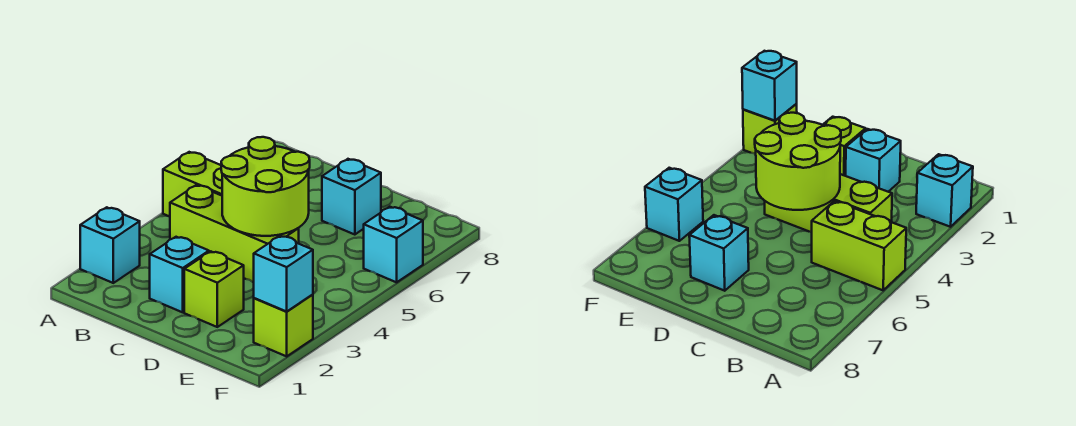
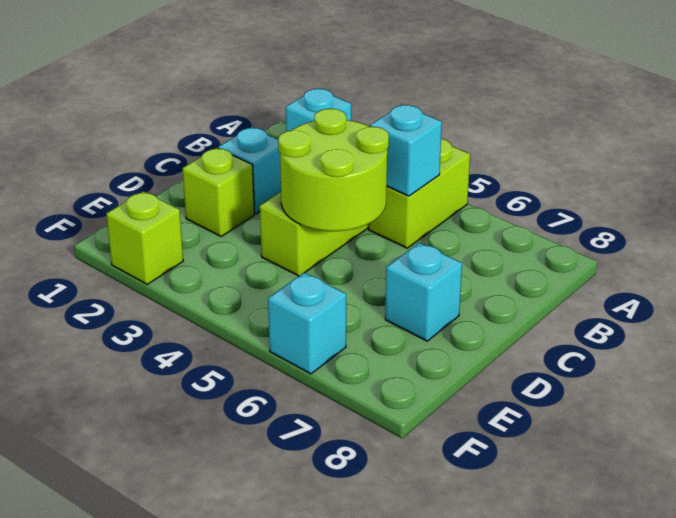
cyan 1x1 brick [253,236,313,311] -> cyan 1x1 brick moved to [370,105,442,196]

